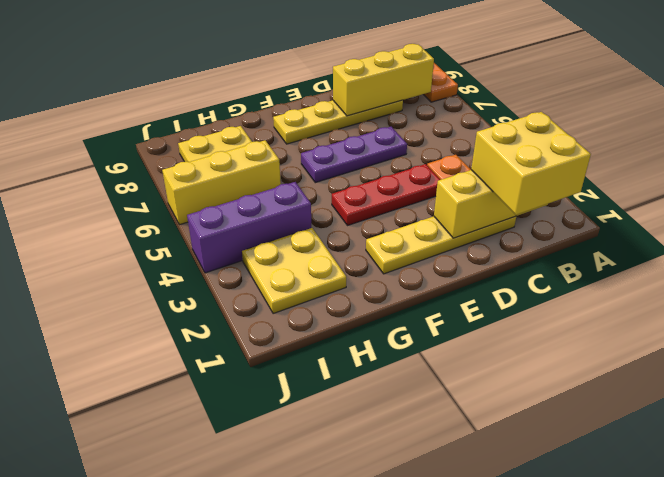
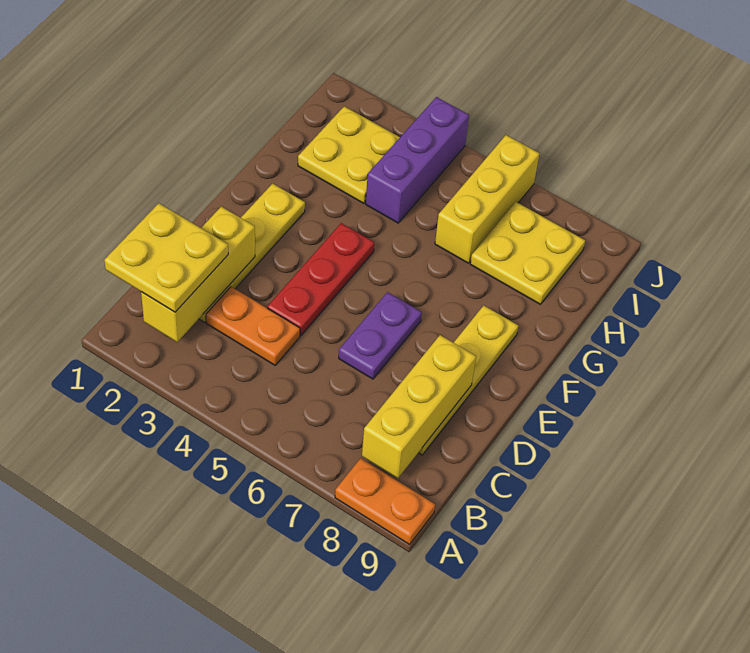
yellow 2x2 brick [471,112,591,215] -> yellow 2x2 plate [104,203,228,312]
purple 1x3 plate [301,127,407,183] -> purple 1x2 plate [339,292,422,379]

